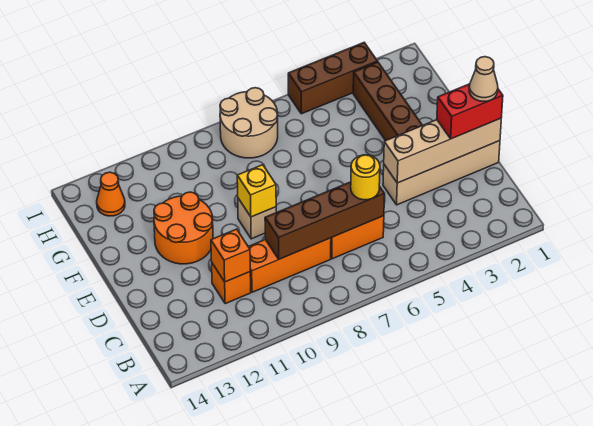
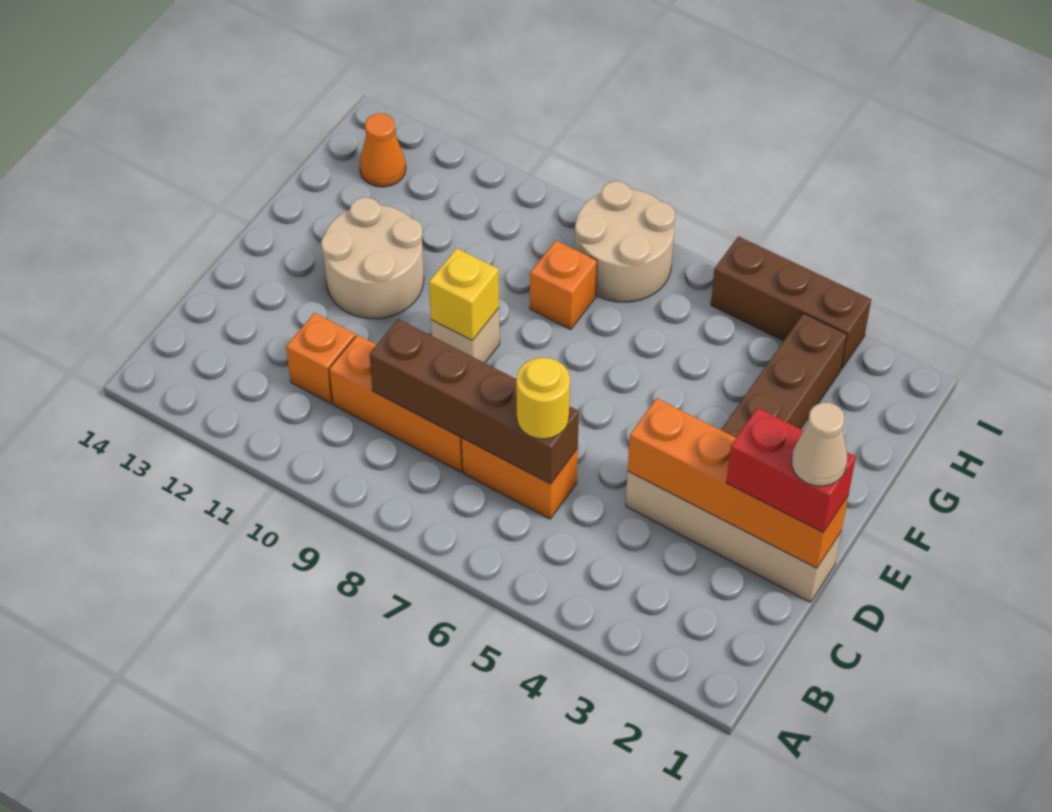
orange 1x1 brick [211,229,250,282] -> orange 1x1 brick moved to [530,241,597,329]
tan 1x4 brick [384,118,501,183] -> orange 1x4 brick [628,398,848,568]
orange 2x2 round brick [154,192,213,264] -> tan 2x2 round brick [321,197,424,319]

